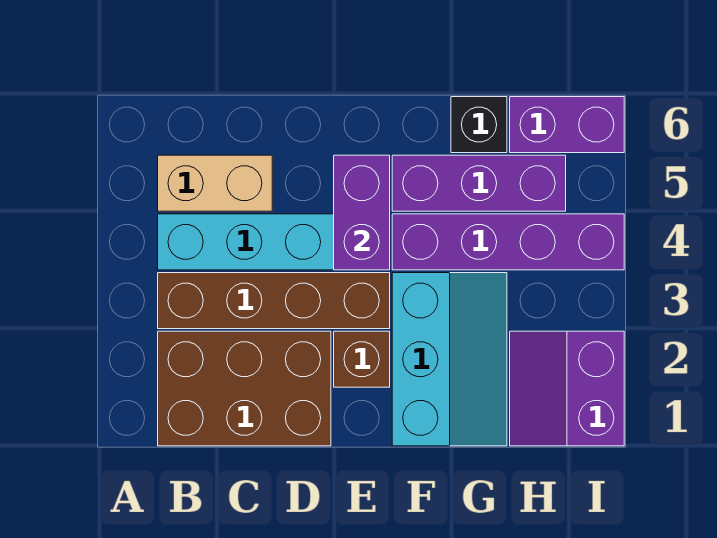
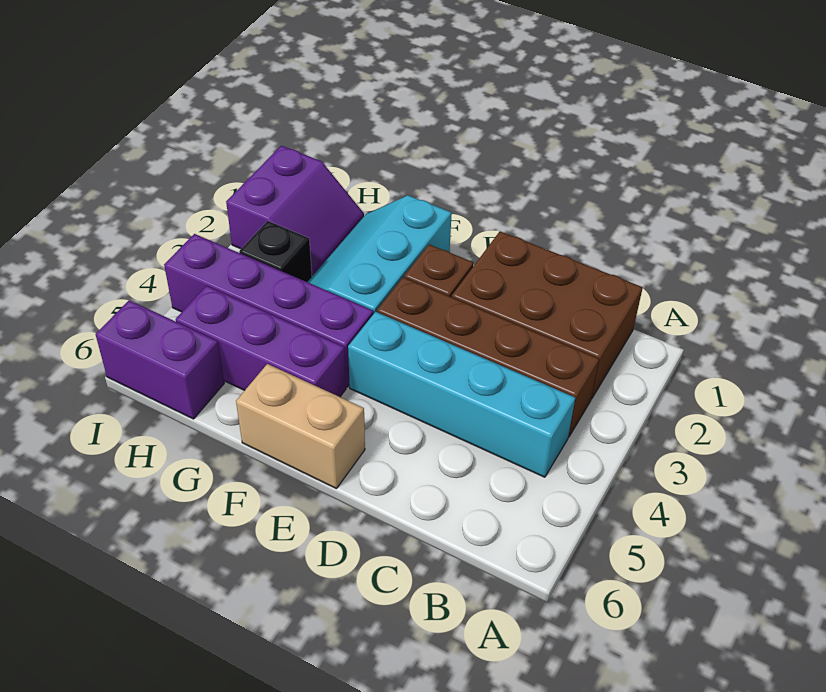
tan 1x2 brick [158,155,272,211] -> tan 1x2 brick moved to [236,364,365,489]
purple 1x2 brick [334,155,390,270] -> none
black 1x1 brick [451,97,507,153] -> black 1x1 brick moved to [239,221,312,282]

